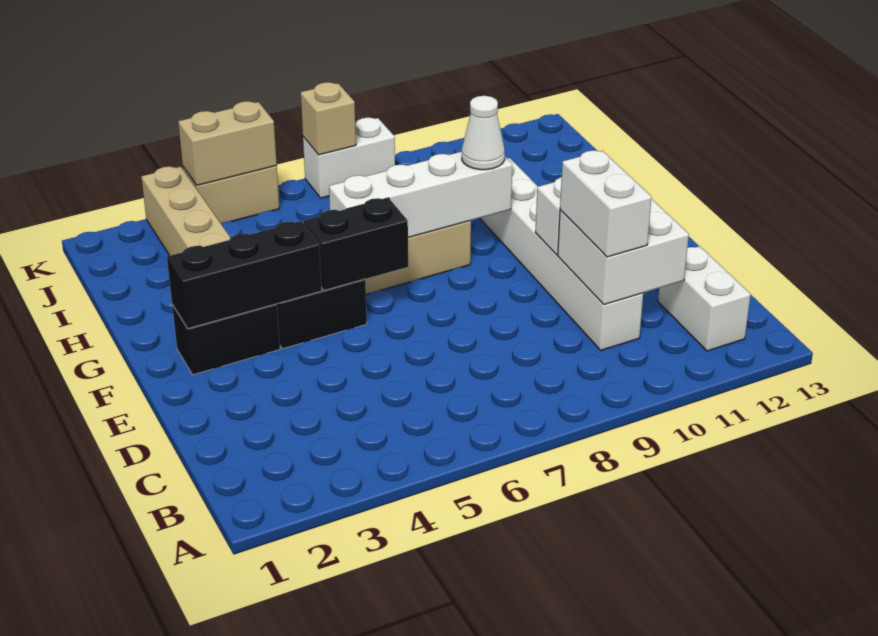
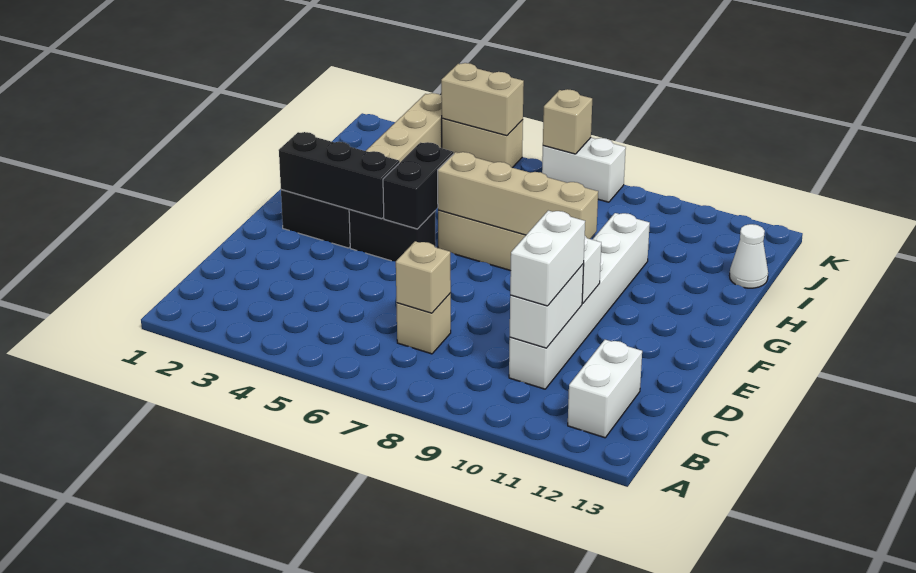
none -> tan 1x1 brick [396,293,451,354]
none -> tan 1x1 brick [396,241,451,313]
white 2x2 brick [558,199,689,305] -> white 1x2 brick [510,264,584,348]
black 1x2 brick [304,198,408,290] -> black 1x2 brick turned to [383,142,454,229]
white 1x4 brick [329,151,512,237] -> tan 1x4 brick [438,152,598,239]
white 1x1 cone [462,96,505,170] -> white 1x1 cone moved to [729,224,768,288]

